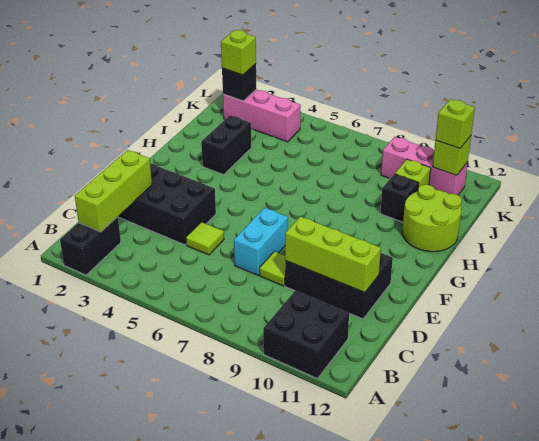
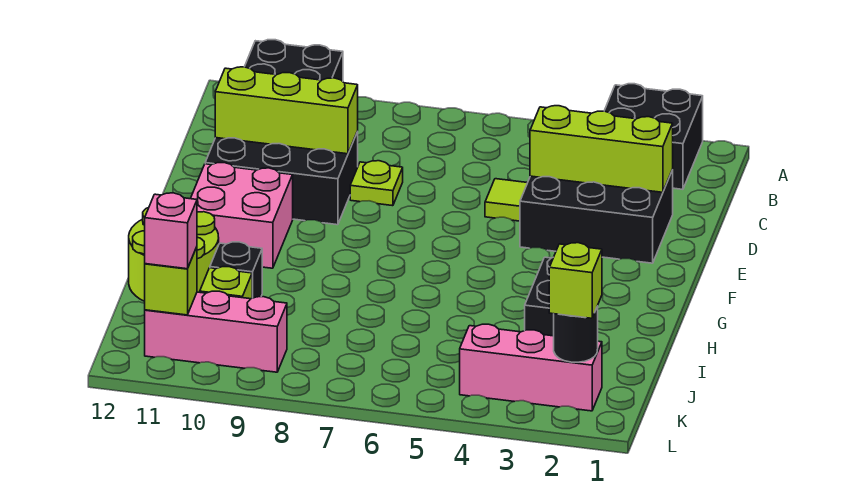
black 1x2 brick [60,217,121,275] -> black 2x2 brick [604,84,703,189]
lime 1x3 brick [75,150,152,232] -> lime 1x3 brick turned to [530,106,673,192]
cyan 1x2 brick [234,208,288,275] -> none
lime 1x1 tile [260,252,286,286] -> lime 1x1 plate [350,161,403,206]
none -> pink 2x2 brick [191,163,293,268]
black 1x1 brick [222,64,256,101] -> black 1x1 round brick [554,306,598,362]
lime 1x1 brick [436,99,475,148] -> pink 1x1 brick [145,193,197,269]

